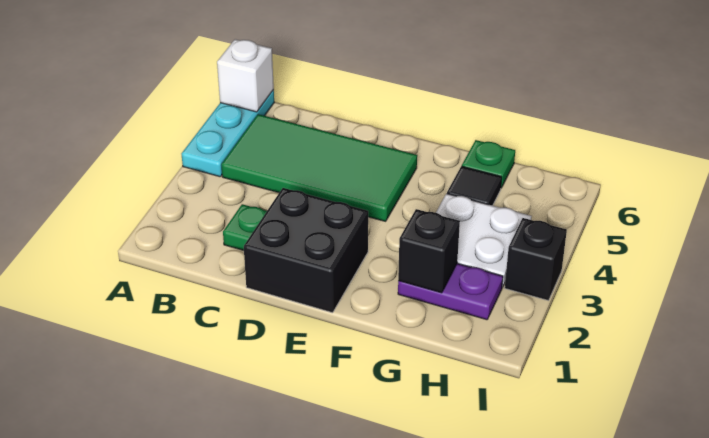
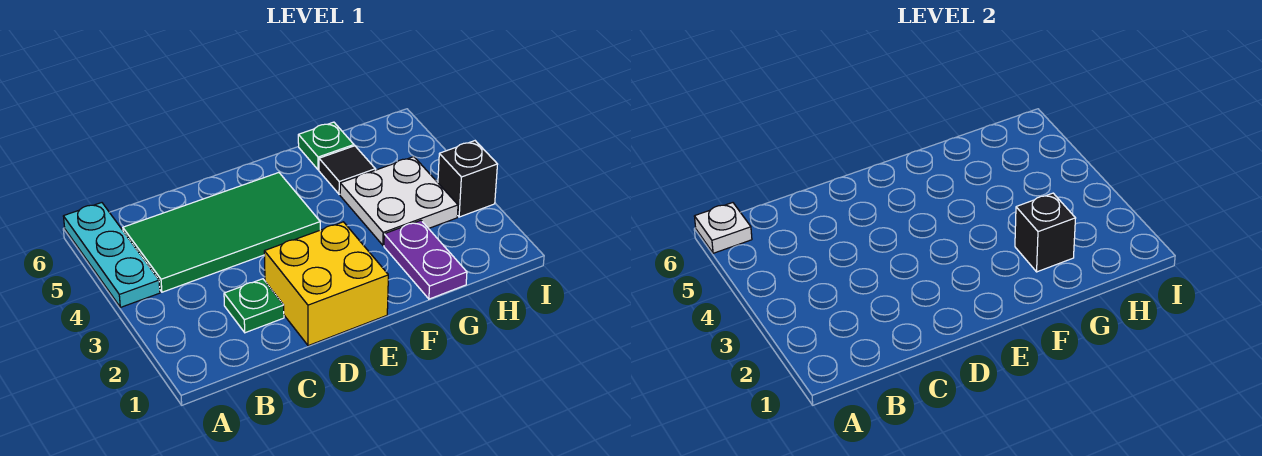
white 1x1 brick [217,39,274,112] -> white 1x1 plate [694,203,752,253]
black 2x2 brick [244,188,368,313] -> yellow 2x2 brick [264,222,388,346]
purple 1x2 plate [398,263,503,320] -> purple 1x2 plate turned to [384,220,467,299]

